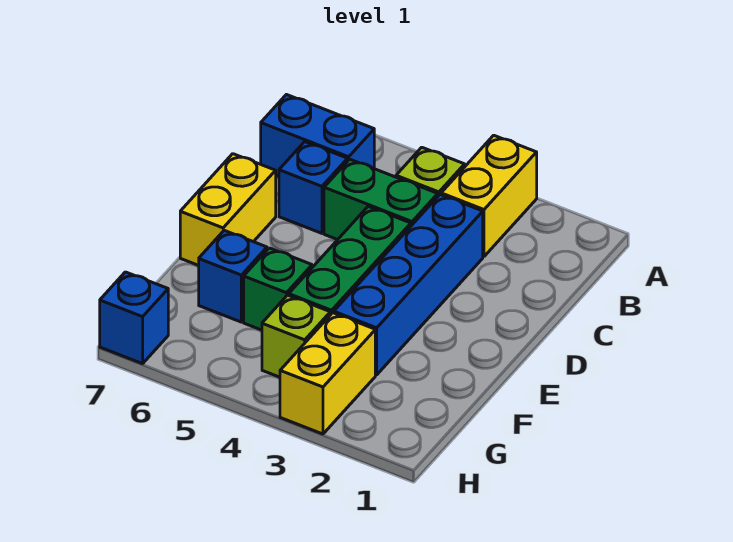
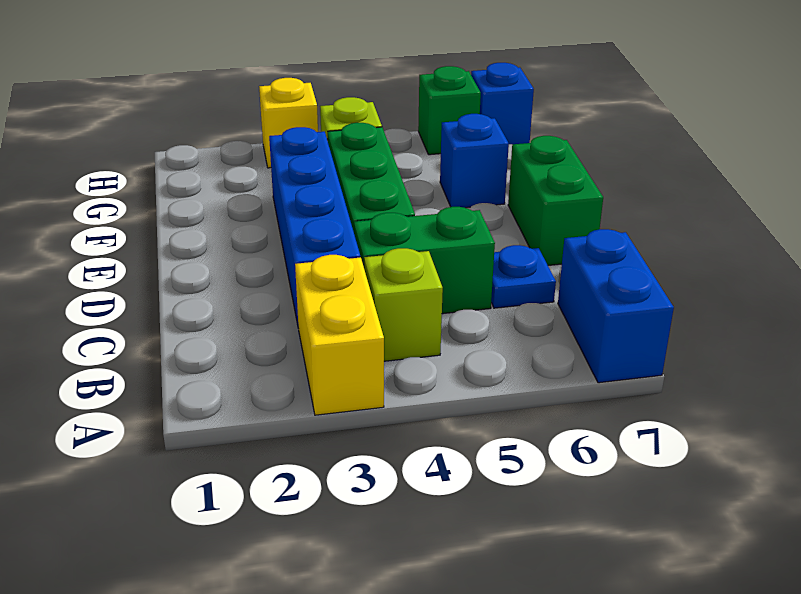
blue 1x2 brick [261,95,374,177] -> blue 1x2 brick turned to [558,229,674,383]
blue 1x1 brick [279,142,348,233] -> blue 1x1 plate [491,245,556,308]
yellow 1x2 brick [180,154,276,265] -> green 1x2 brick [508,136,603,265]
green 1x1 brick [244,248,312,330] -> green 1x1 brick moved to [418,66,481,155]
yellow 1x2 brick [280,313,375,434] -> yellow 1x1 brick [259,78,318,168]

